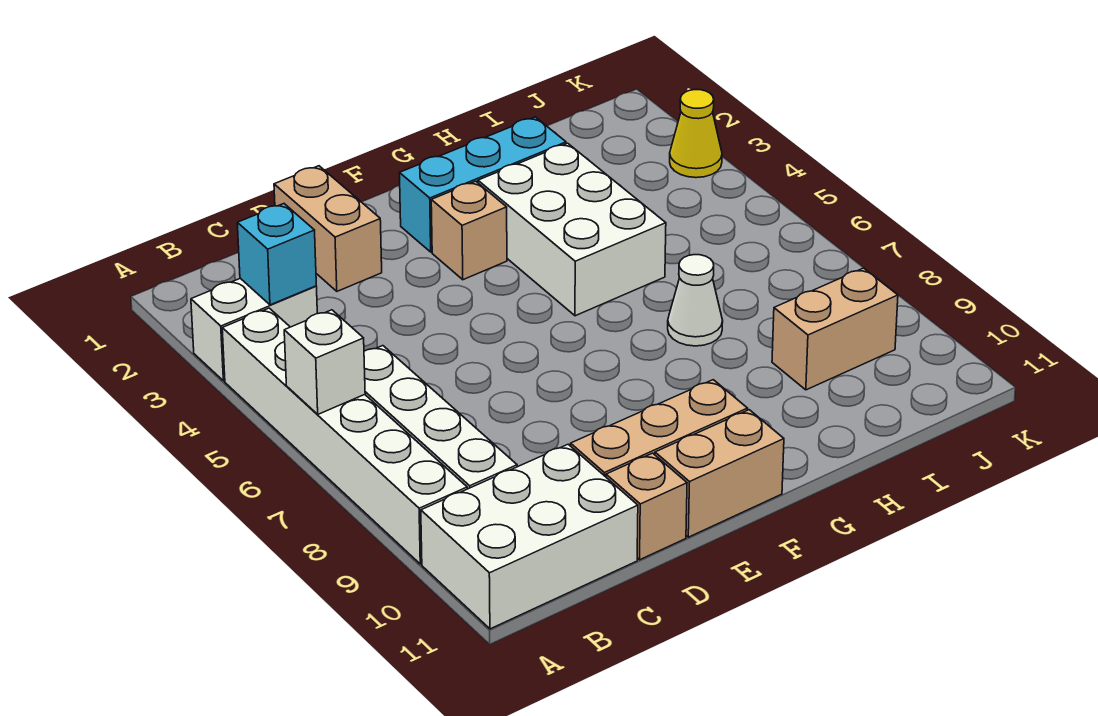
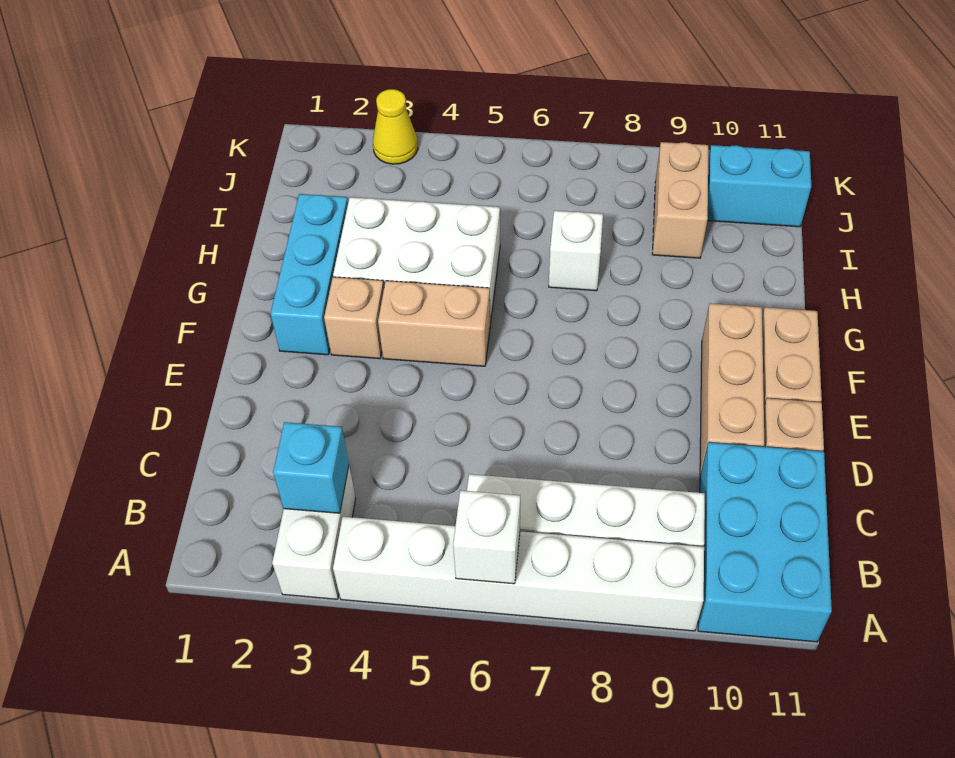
white 2x3 brick [421,444,638,629] -> cyan 2x3 brick [698,442,832,642]
tan 1x2 brick [274,166,382,291] -> tan 1x2 brick moved to [378,281,490,366]
white 1x1 cone [668,255,723,346] -> white 1x1 brick [549,211,603,291]
none -> cyan 1x2 brick [707,145,811,227]

